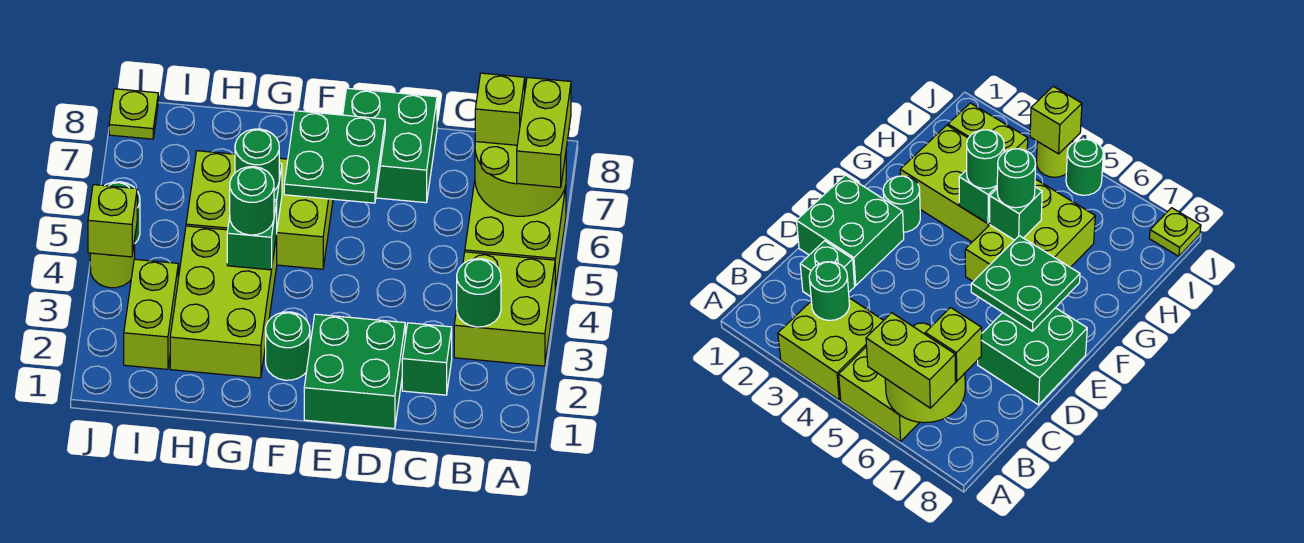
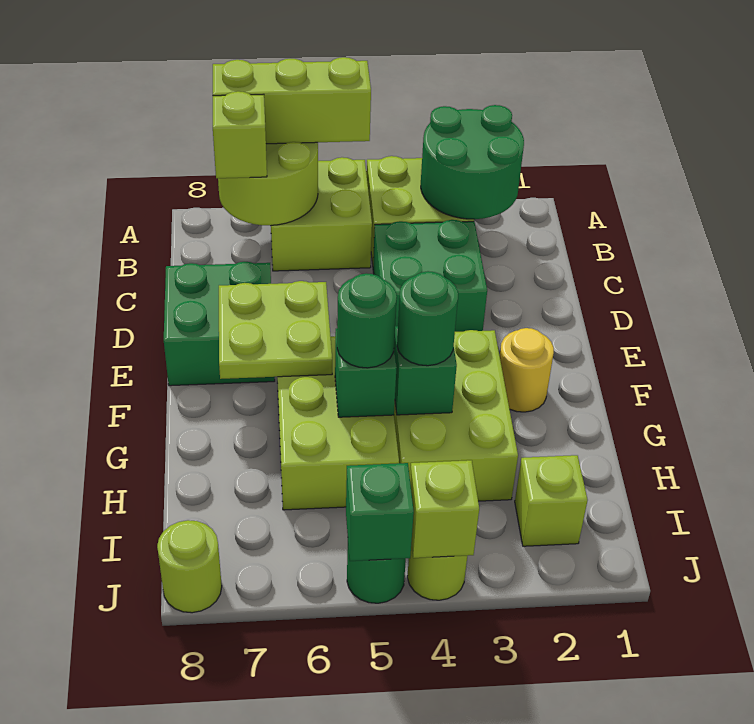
lime 1x2 brick [517,77,571,187] -> lime 1x3 brick [213,57,371,144]
green 1x1 round brick [457,259,501,327] -> green 2x2 round brick [421,105,524,219]
green 1x1 brick [402,323,452,395] -> green 1x1 brick moved to [346,463,414,561]
green 2x2 brick [304,314,405,429] -> green 2x2 brick moved to [373,220,487,332]
green 2x2 plate [284,111,385,203] -> lime 2x2 plate [219,281,332,379]
green 1x1 round brick [266,312,310,380] -> yellow 1x1 round brick [500,328,554,412]
lime 2x3 brick [170,226,277,378] -> lime 2x3 brick turned to [394,330,518,501]
lime 1x2 brick [124,259,178,369] -> lime 1x1 brick [515,455,588,546]
lime 1x1 plate [109,89,158,139] -> lime 1x1 round brick [157,520,222,613]

